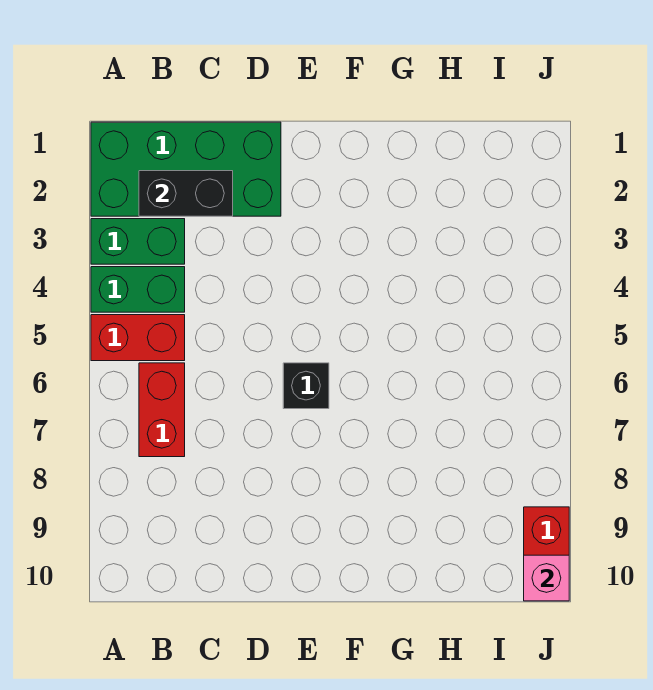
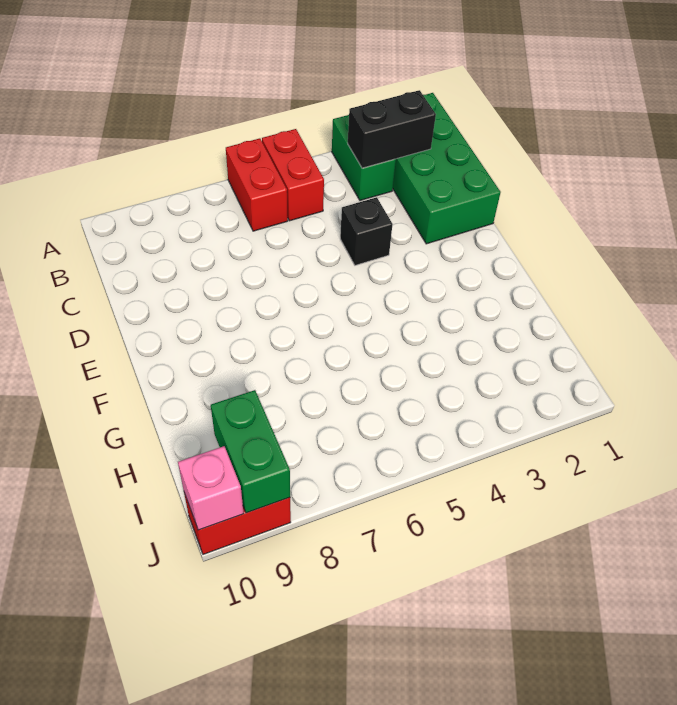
green 1x2 brick [91,267,185,312] -> green 1x2 brick moved to [211,390,290,513]
black 1x2 brick [139,171,233,216] -> black 1x2 brick turned to [348,90,436,168]
red 1x2 brick [139,363,185,457] -> red 1x2 brick turned to [226,138,288,231]
black 1x1 brick [283,363,329,409] -> black 1x1 brick moved to [340,197,393,265]

